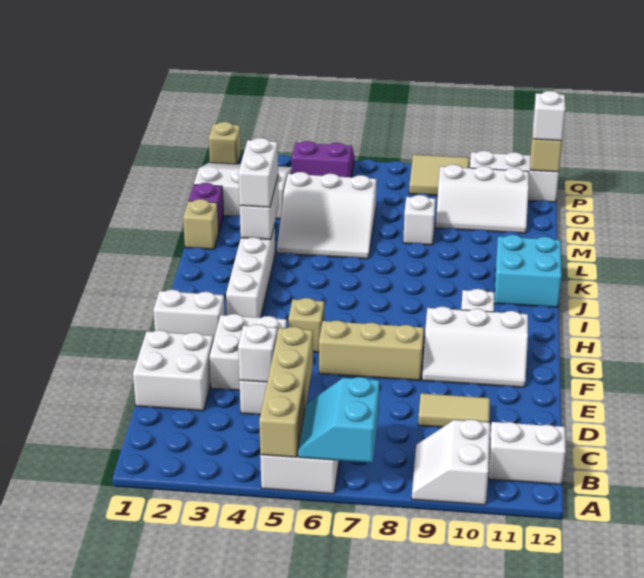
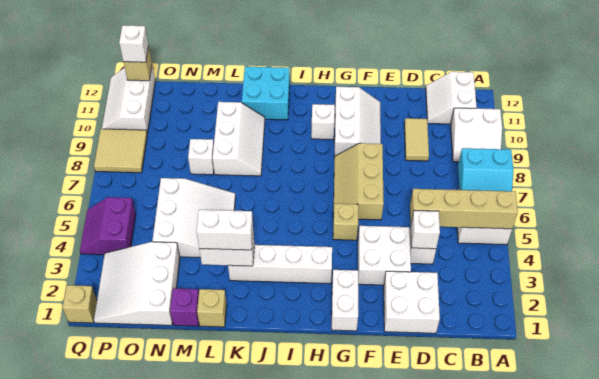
white 2x3 slope [436,164,529,233] -> white 2x3 slope moved to [213,102,265,176]

